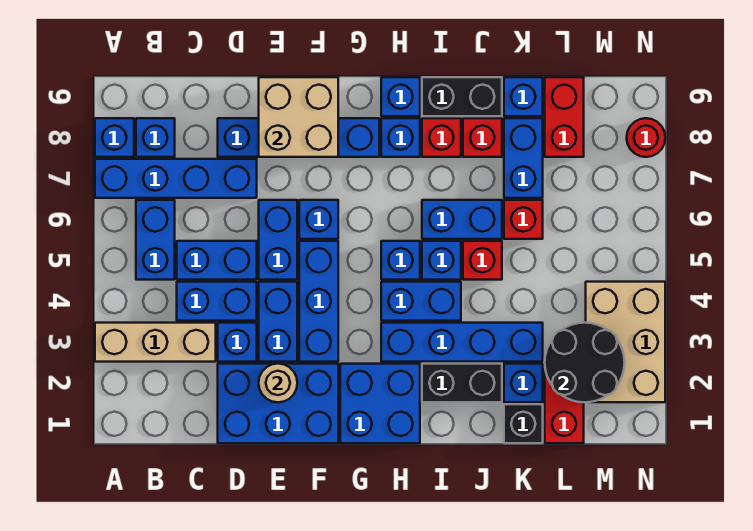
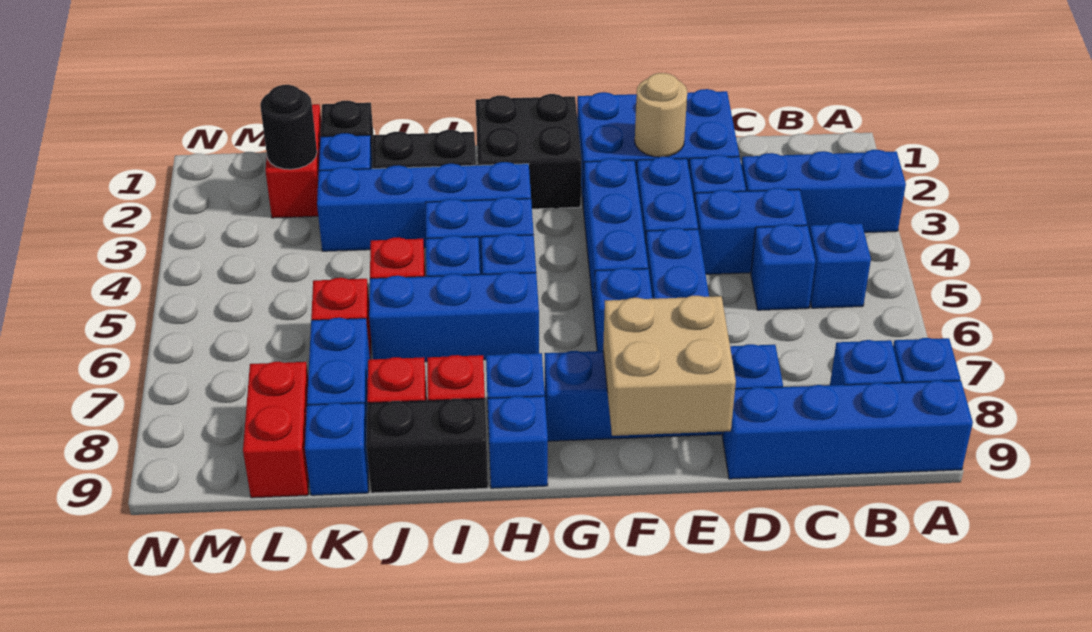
tan 1x3 brick [95,323,216,362] -> blue 1x3 brick [741,150,906,233]
blue 1x4 brick [95,159,257,198] -> blue 1x4 brick moved to [722,381,973,479]
blue 1x2 brick [136,200,175,280] -> blue 1x1 brick [809,222,871,308]
blue 1x2 brick [177,241,257,280] -> blue 1x1 brick [751,224,815,310]
blue 2x2 brick [340,364,420,443] -> black 2x2 brick [476,94,581,209]
blue 1x2 brick [422,200,502,239] -> blue 1x3 brick [369,272,539,362]
black 2x2 round brick [545,323,625,402] -> black 1x1 round brick [260,85,317,169]
tan 2x3 brick [586,282,665,402] -> none
red 1x1 round brick [627,118,665,157] -> none

